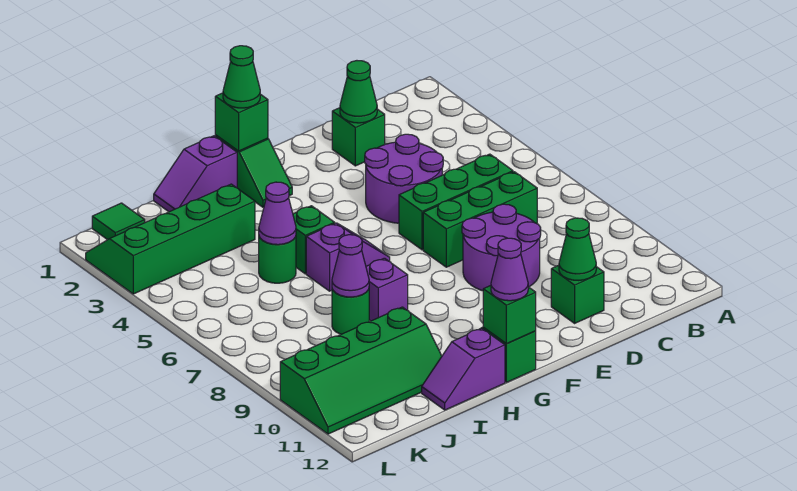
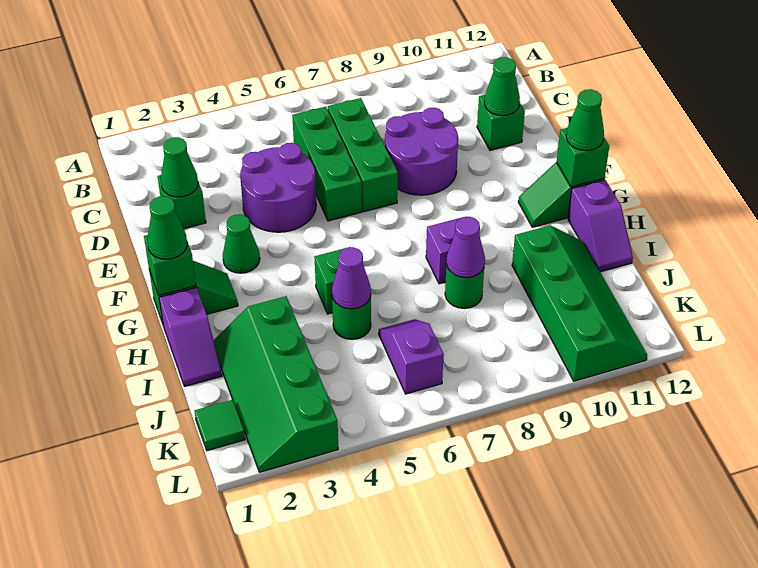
none -> green 1x1 cone [223,214,260,273]
purple 1x2 slope [306,223,390,291] -> purple 1x2 slope moved to [379,319,444,394]
purple 1x1 cone [491,238,528,301] -> green 1x1 cone [566,89,604,151]

